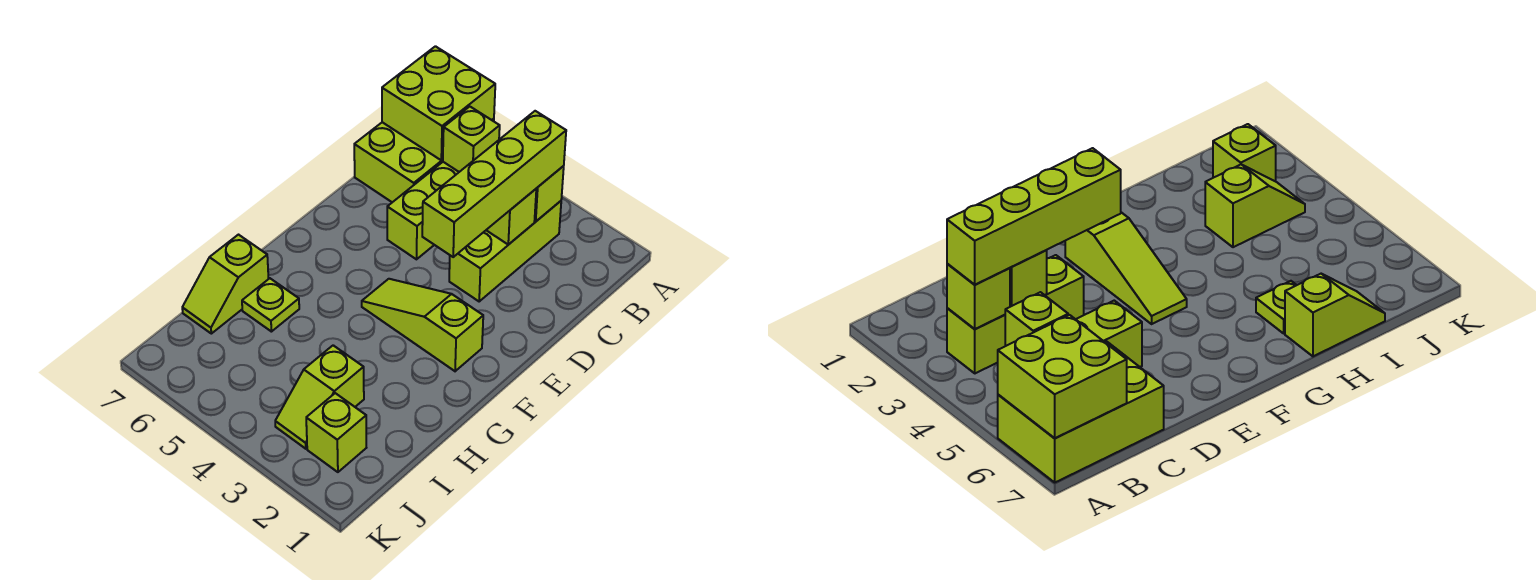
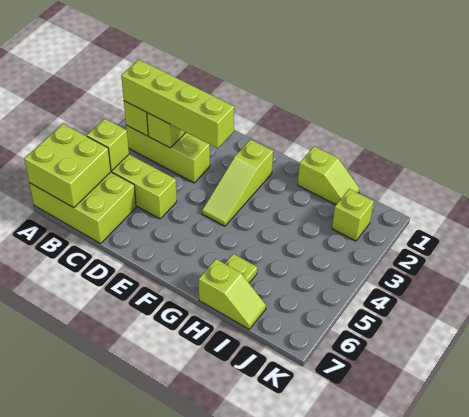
lime 1x2 slope [275,345,364,449] -> lime 1x2 slope moved to [298,146,360,205]

